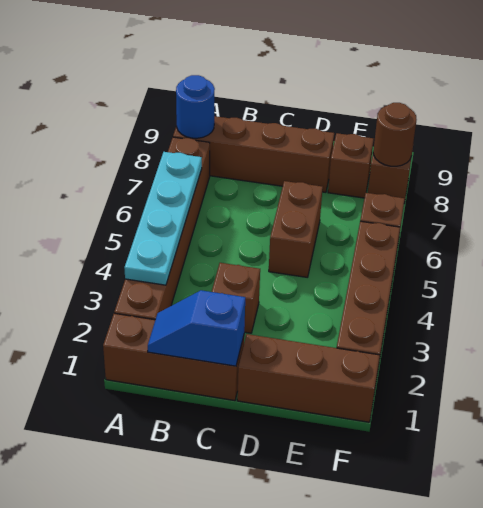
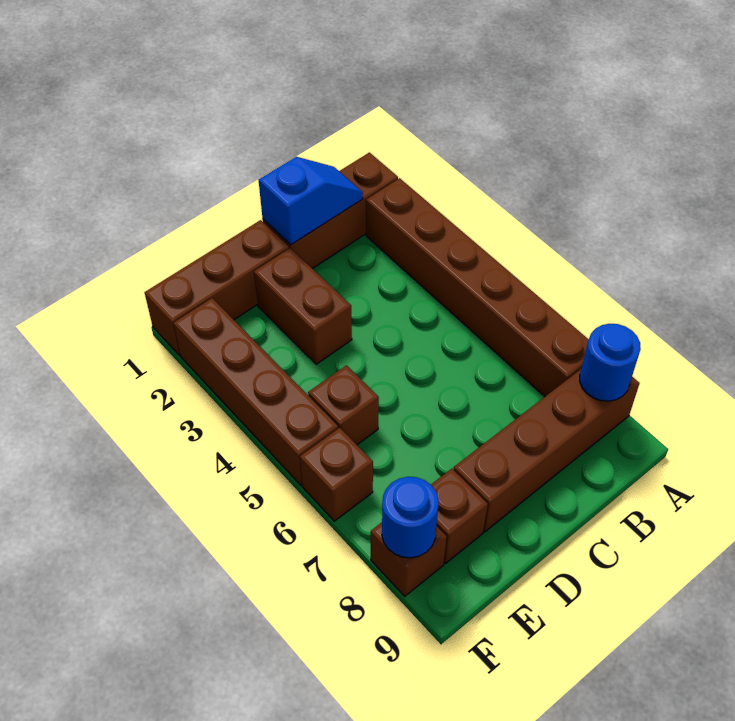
cyan 1x4 plate [124,152,202,285] -> none
brown 1x1 brick [212,263,260,333] -> brown 1x1 brick moved to [308,365,379,445]
brown 1x2 brick [269,181,323,277] -> brown 1x2 brick moved to [254,248,352,364]
brown 1x1 round brick [373,103,417,166] -> blue 1x1 round brick [382,477,439,558]

